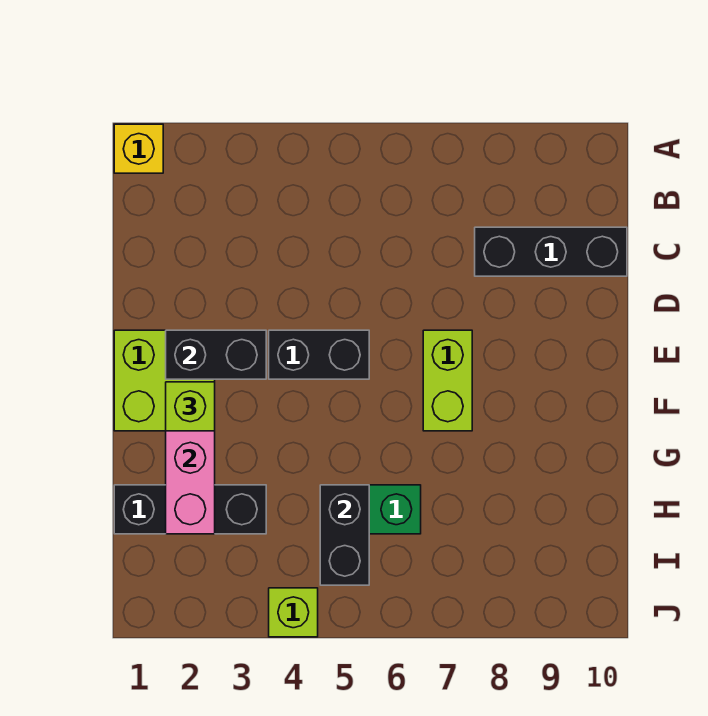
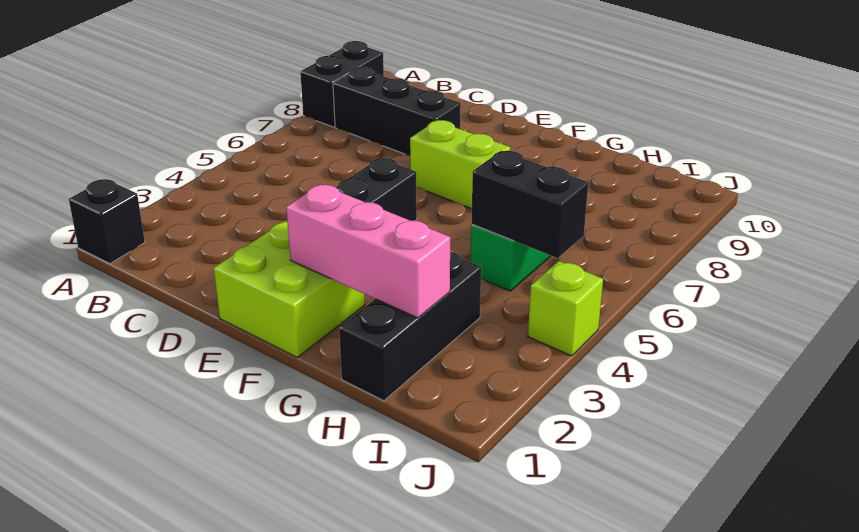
yellow 1x1 brick [114,124,163,173] -> black 1x1 brick [69,179,145,264]
black 1x3 brick [475,227,627,276] -> black 1x3 brick turned to [333,67,461,155]
black 1x2 brick [166,330,266,379] -> black 1x2 brick moved to [300,41,384,127]
lime 1x1 brick [166,382,215,431] -> none

